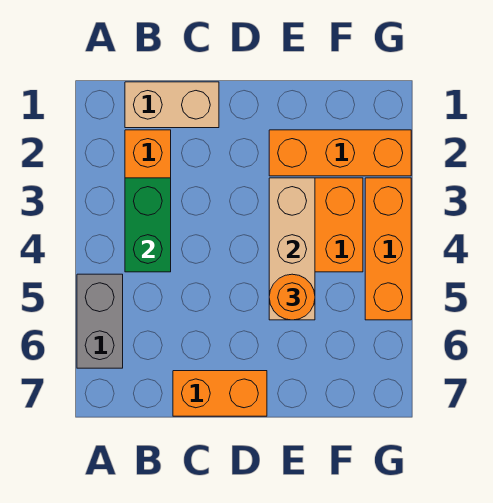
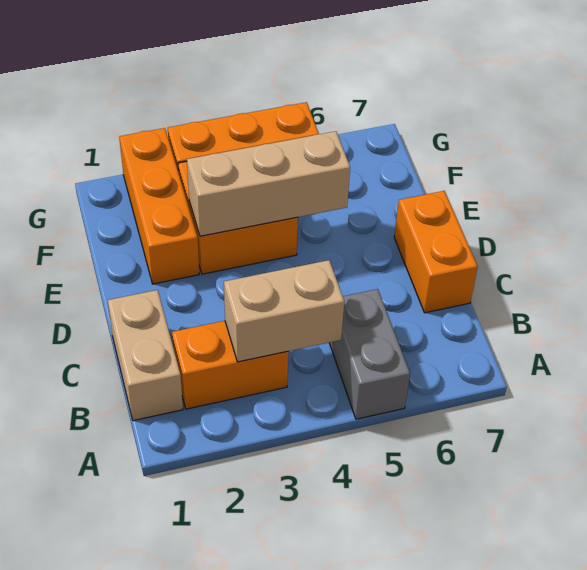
grey 1x2 brick [77,274,123,368] -> grey 1x2 brick turned to [329,289,410,419]
green 1x2 brick [125,178,171,272] -> tan 1x2 brick [224,260,344,362]
orange 1x1 round brick [269,274,315,320] -> none

